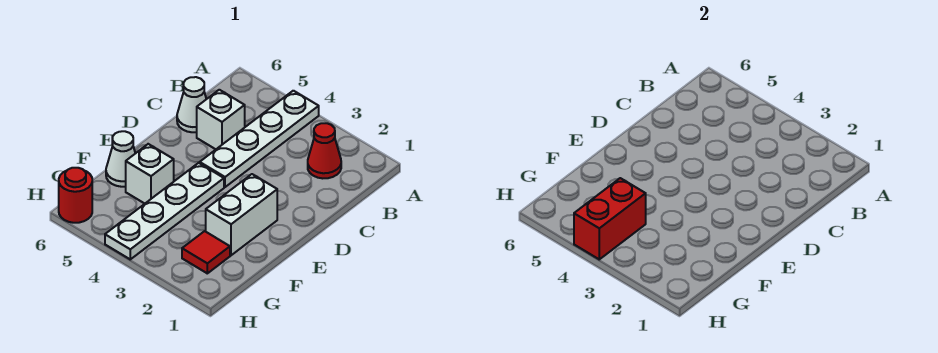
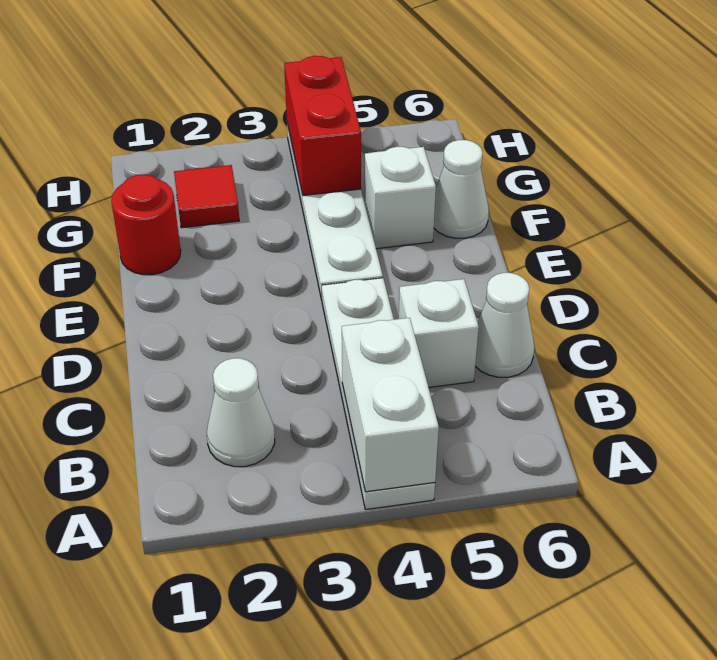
red 1x1 cone [308,123,341,178] -> white 1x1 cone [207,358,275,467]
white 1x2 brick [206,174,277,255] -> white 1x2 brick moved to [342,318,439,492]
red 1x1 round brick [59,168,92,223] -> red 1x1 round brick moved to [111,175,181,275]

